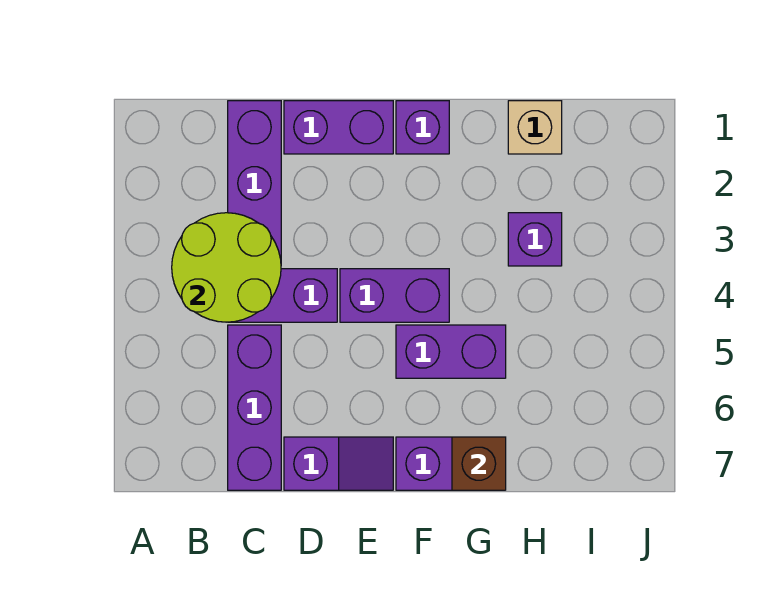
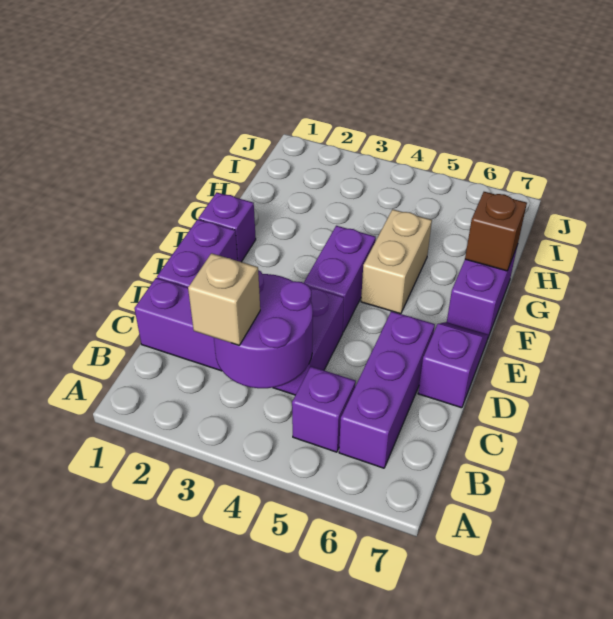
lime 2x2 round brick [172,213,281,322] -> purple 2x2 round brick [214,270,313,388]
purple 1x3 brick [228,325,281,490] -> purple 1x3 brick turned to [339,311,435,468]
purple 1x2 brick [396,325,506,378] -> tan 1x2 brick [361,209,432,314]
tan 1x1 brick [508,101,562,154] -> tan 1x1 brick moved to [188,253,260,345]
purple 1x1 brick [508,213,562,266] -> purple 1x1 brick moved to [292,366,356,452]

